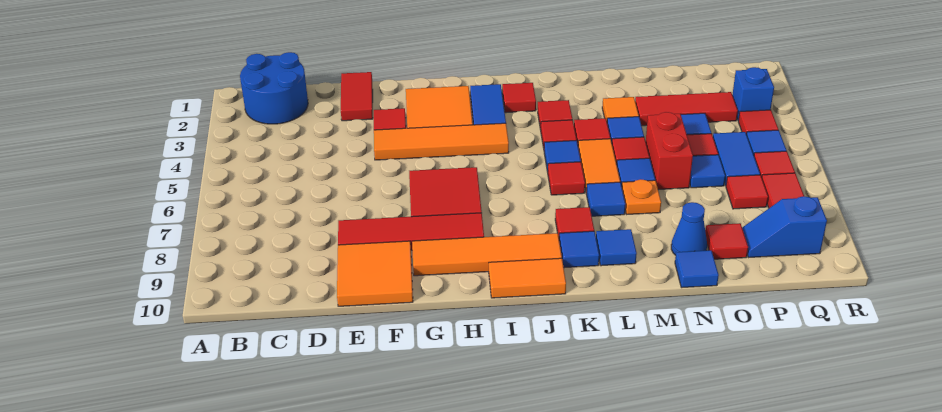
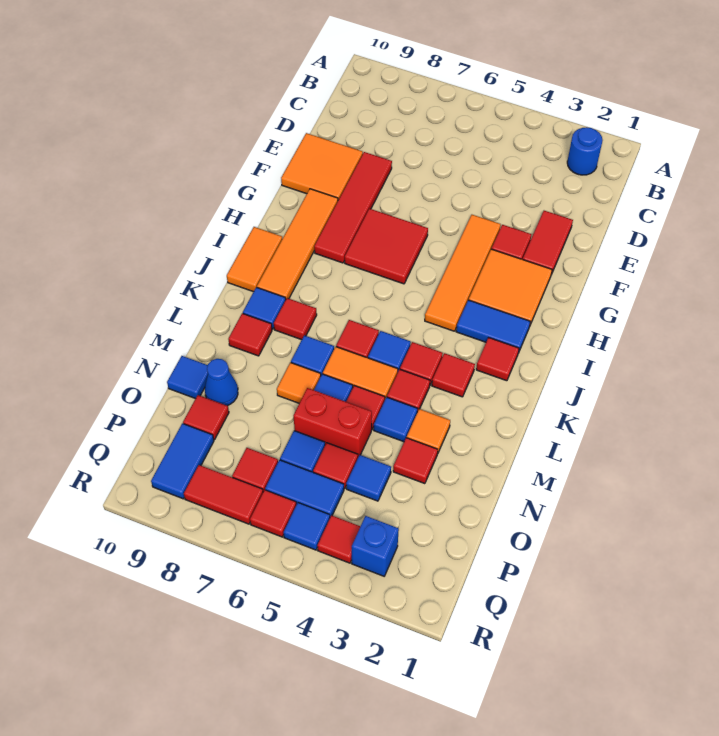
blue 2x2 round brick [240,52,308,124] -> blue 1x1 round brick [567,127,603,175]
red 1x2 tile [341,72,373,121] -> red 1x2 tile turned to [523,211,573,274]
blue 1x1 tile [596,229,637,266] -> red 1x1 tile [228,313,272,356]
orange 1x1 plate [622,179,661,214] -> orange 1x1 tile [277,363,321,403]
red 1x3 tile [635,92,738,126] -> red 1x1 tile [393,438,438,484]
blue 1x2 slope [742,196,827,257] -> blue 1x2 tile [151,423,214,499]

